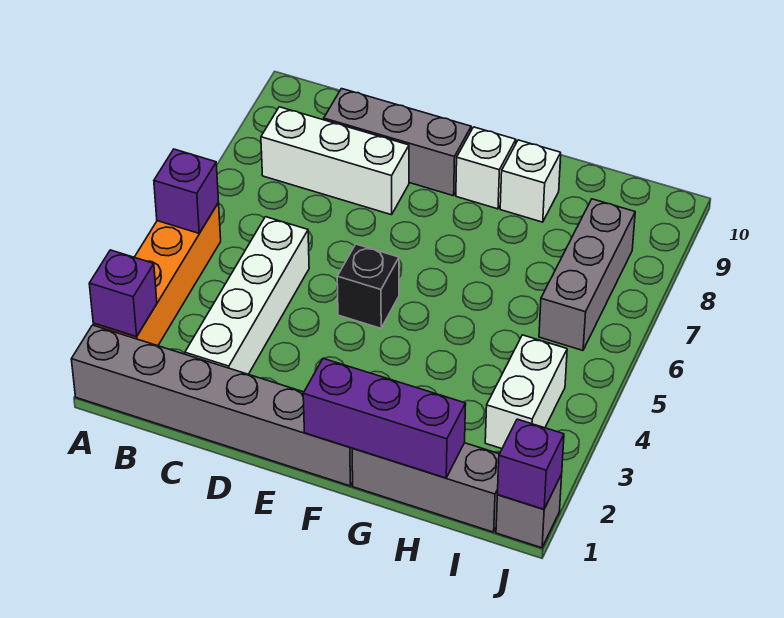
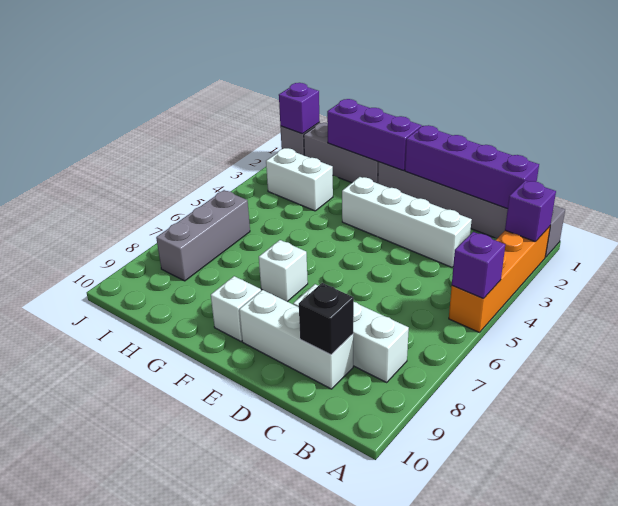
none -> purple 1x4 brick [405,125,539,209]
white 1x4 brick [185,217,309,374] -> white 1x4 brick turned to [342,177,472,267]
grey 1x3 brick [324,89,471,196] -> white 1x3 brick [239,290,353,389]
black 1x1 brick [337,244,399,328] -> black 1x1 brick moved to [299,283,354,355]
white 1x1 brick [500,140,561,222] -> white 1x1 brick moved to [259,240,308,302]
white 1x2 brick [485,335,567,449] -> white 1x2 brick turned to [266,148,333,211]

